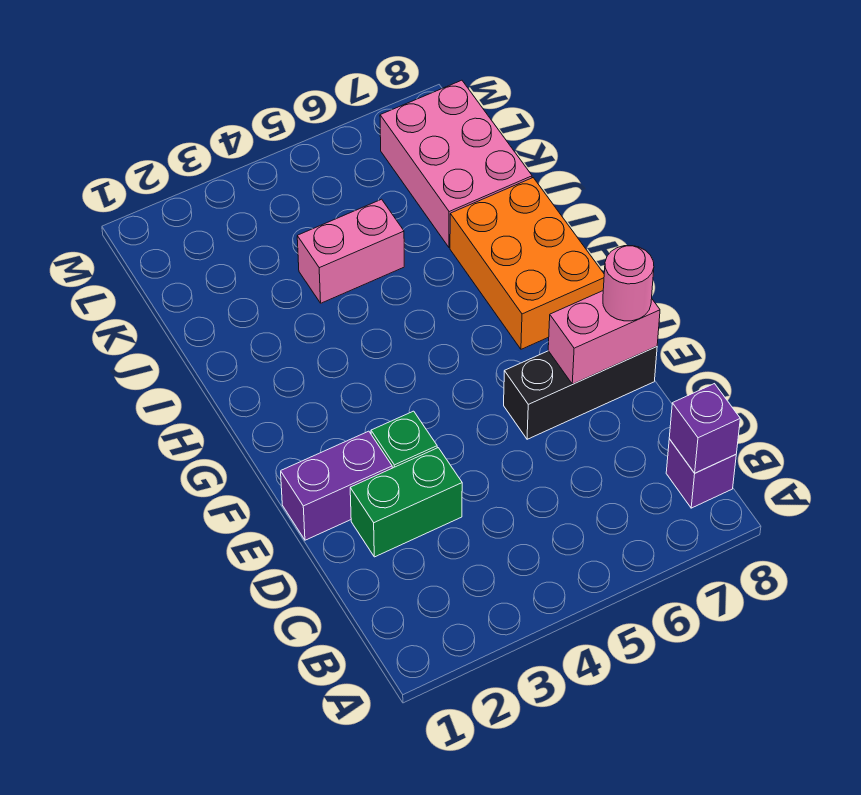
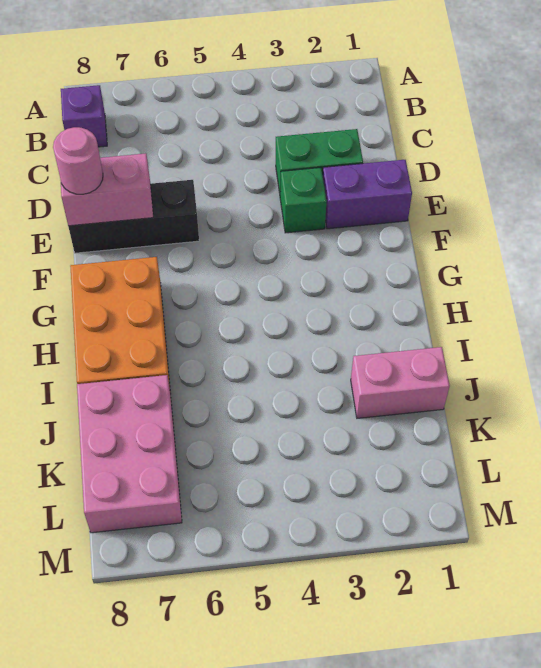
purple 1x1 brick [669,384,740,473] -> none
pink 1x2 brick [297,199,404,303] -> pink 1x2 brick moved to [351,347,450,418]

